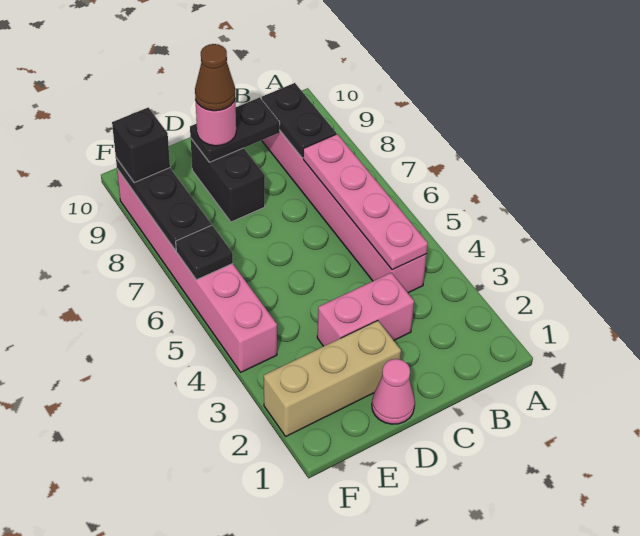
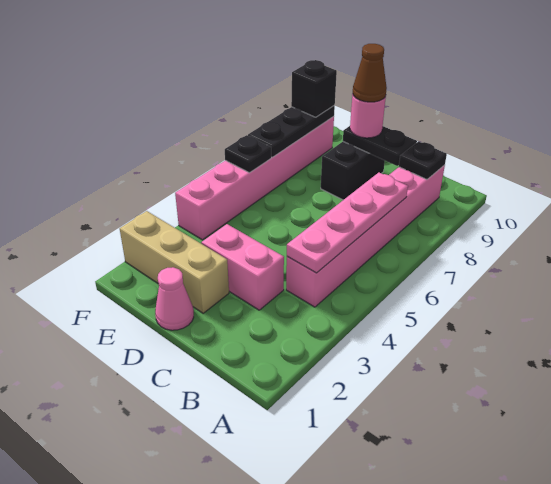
black 1x2 plate [262,83,336,158] -> black 1x1 plate [399,141,447,179]

